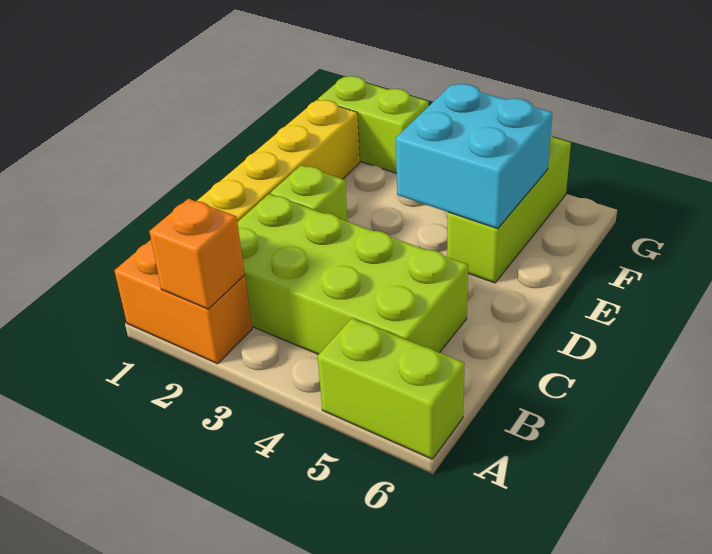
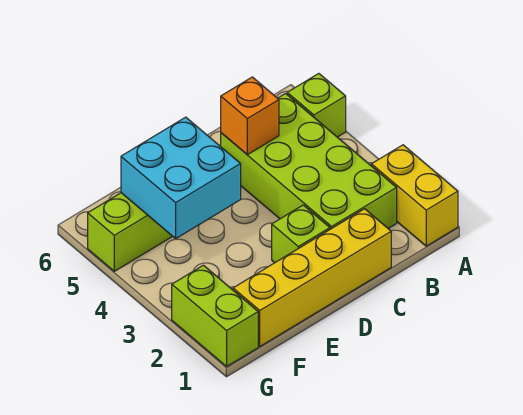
orange 1x2 brick [114,240,252,364] -> yellow 1x2 brick [371,145,458,246]
orange 1x1 brick [149,199,245,309] -> orange 1x1 brick moved to [221,77,279,155]
lime 1x2 brick [318,318,465,459] -> lime 1x1 brick [287,74,346,137]

